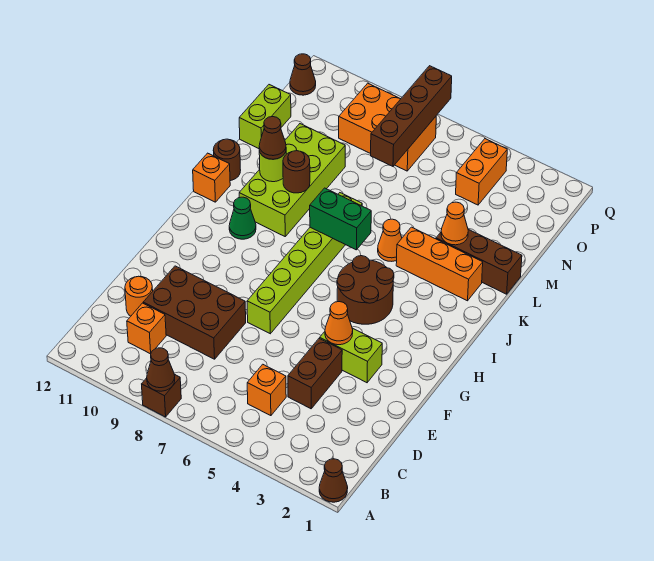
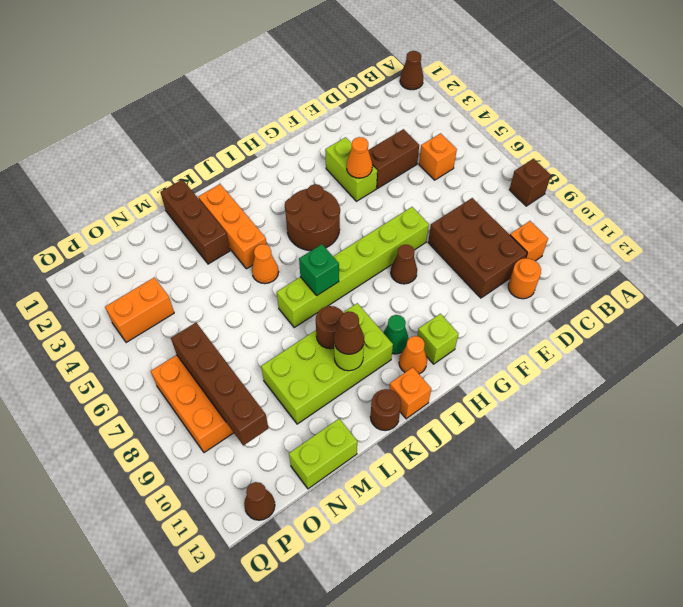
brown 1x1 cone [147,348,175,391] -> brown 1x1 cone moved to [391,245,417,284]
none -> lime 1x1 brick [417,314,459,364]
green 1x2 brick [310,188,371,250] -> green 1x1 brick [299,244,339,295]
orange 1x1 cone [441,202,468,245] -> orange 1x1 cone moved to [399,336,427,374]
brown 1x4 brick [371,66,452,166] -> brown 1x4 brick turned to [171,323,268,446]

